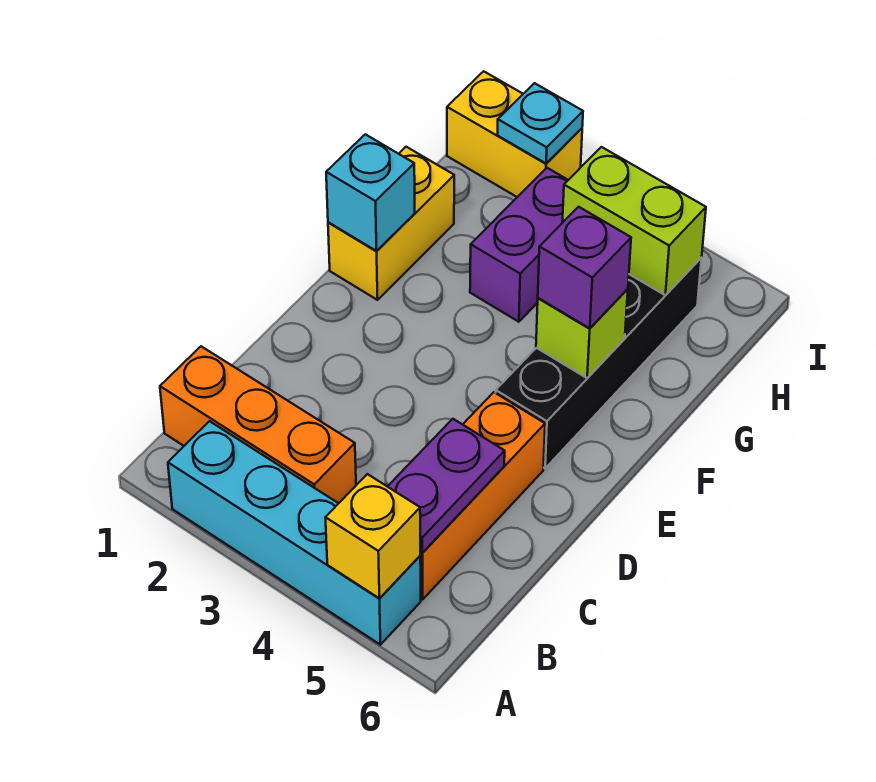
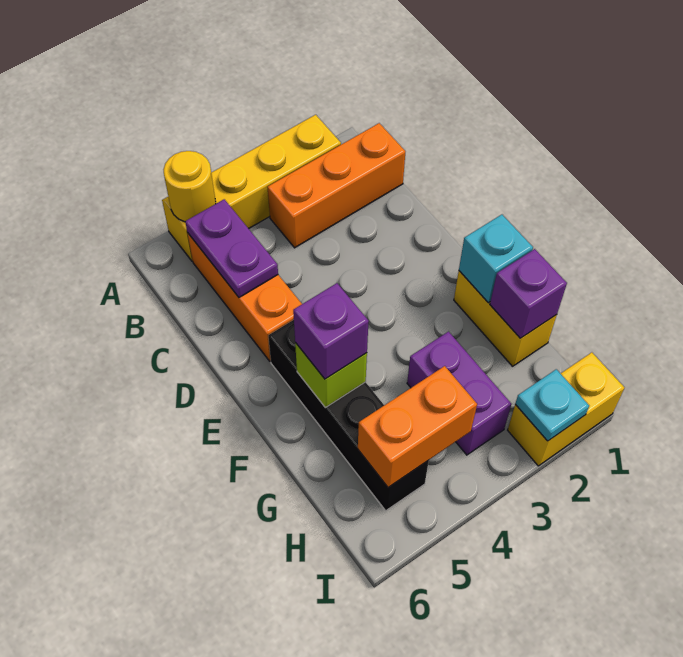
cyan 1x4 brick [168,421,421,645] -> yellow 1x4 brick [162,115,341,261]
yellow 1x1 brick [325,474,420,598] -> yellow 1x1 round brick [163,151,216,222]
none -> purple 1x1 brick [490,249,567,338]
lime 1x2 brick [562,147,706,295] -> orange 1x2 brick [358,366,477,487]

